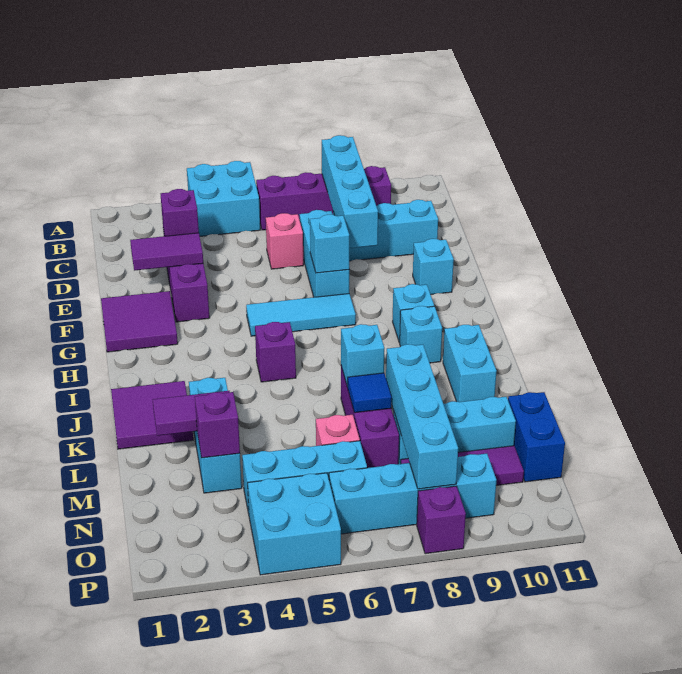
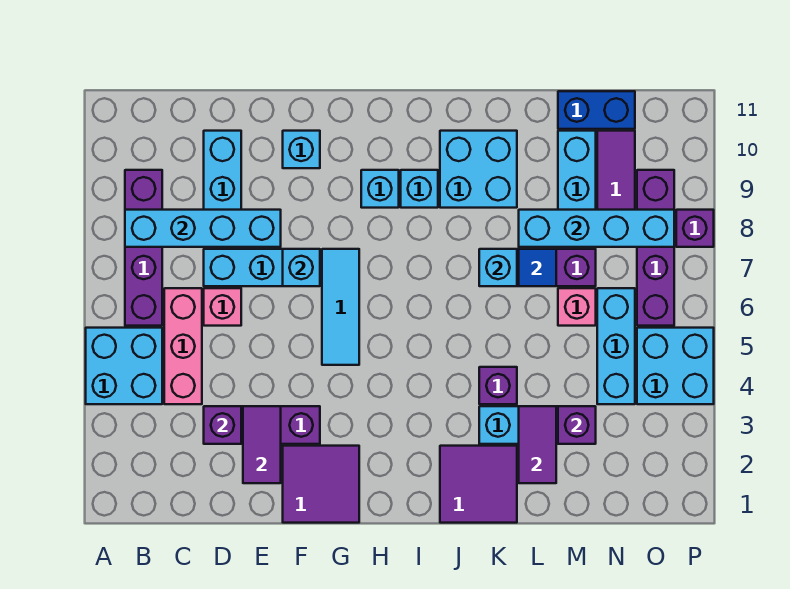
none -> pink 1x3 brick [164,288,202,404]
purple 1x1 brick [255,322,296,382] -> purple 1x1 brick moved to [479,367,517,404]
cyan 1x2 brick [443,325,497,402] -> cyan 2x2 brick [440,131,517,208]
cyan 1x4 brick [329,453,496,534] -> purple 1x4 brick [637,170,674,326]

